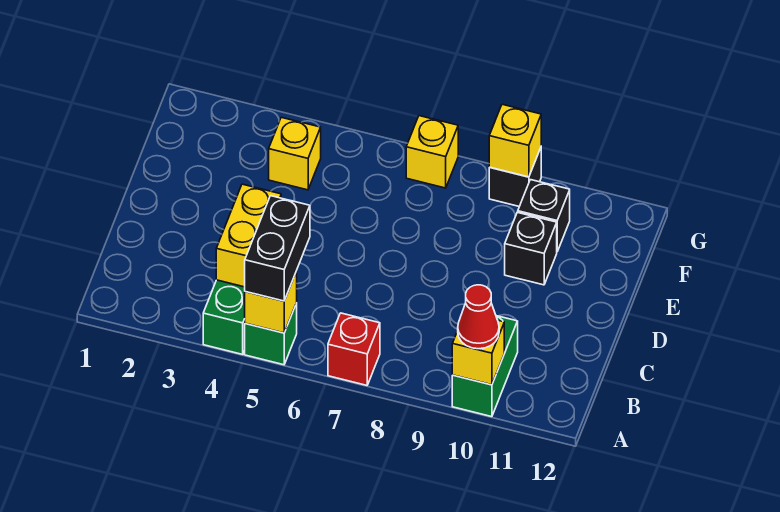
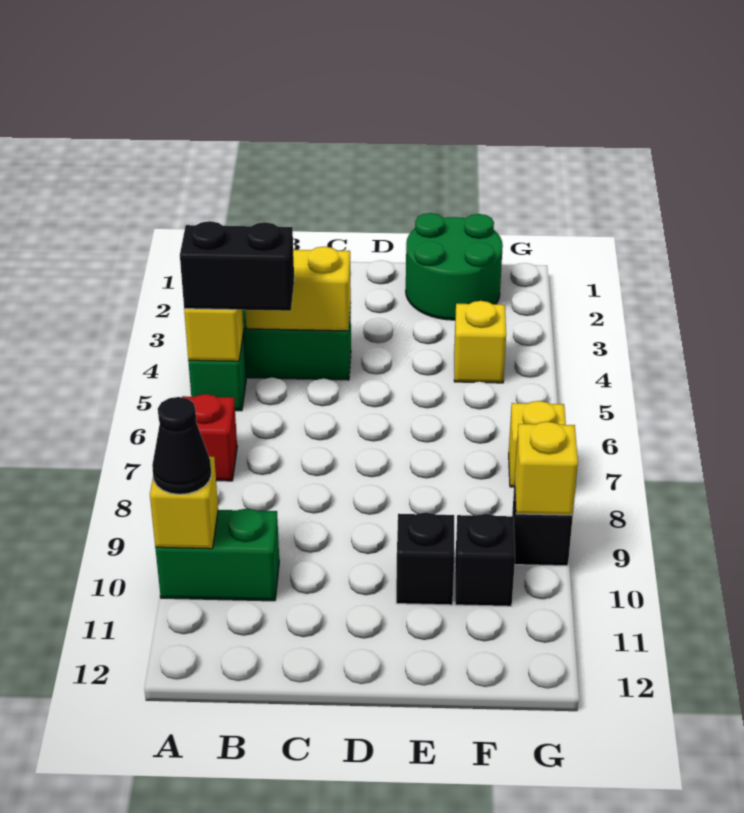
red 1x1 cone [458,285,499,349] -> black 1x1 cone [152,397,211,494]
none -> green 2x2 round brick [406,213,503,320]

